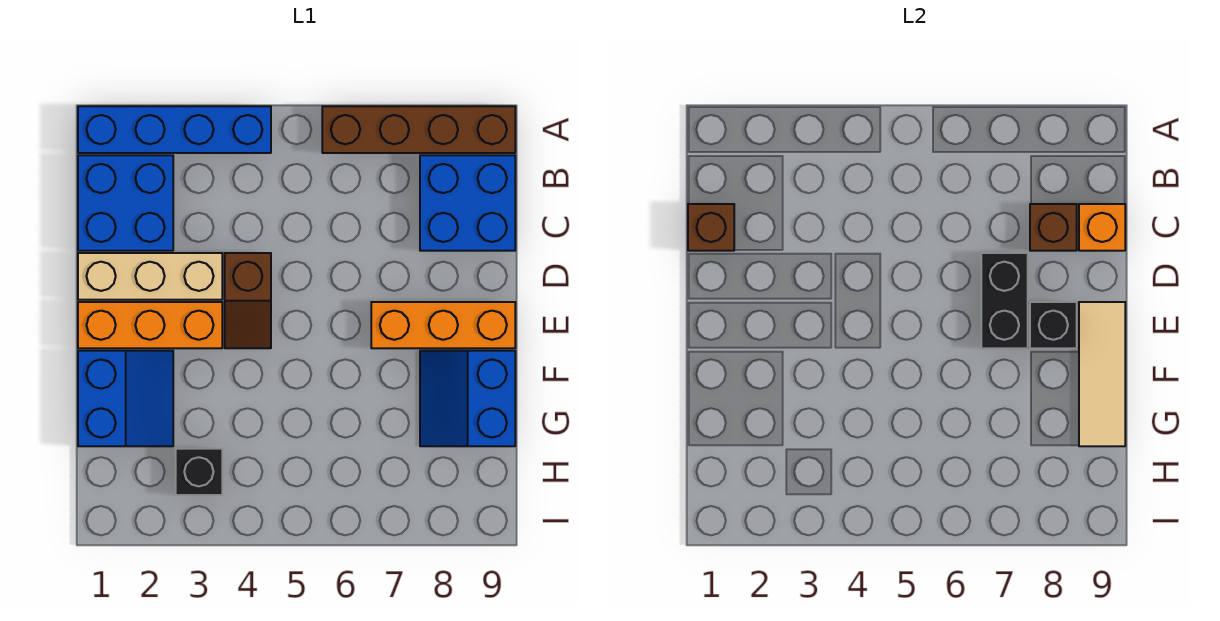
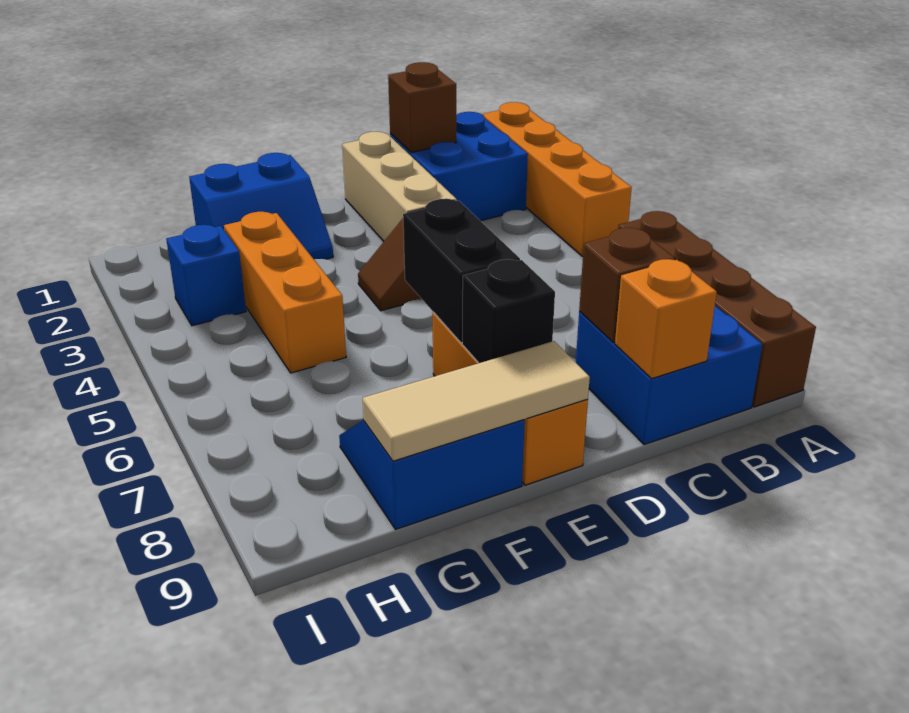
blue 1x4 brick [78,106,271,153] -> orange 1x4 brick [482,102,632,256]
black 1x2 brick [981,253,1028,348] -> black 1x2 brick turned to [403,199,520,343]
orange 1x3 brick [78,302,222,348] -> orange 1x3 brick moved to [224,212,346,373]
black 1x1 brick [176,449,222,495] -> blue 1x1 brick [166,225,246,326]

